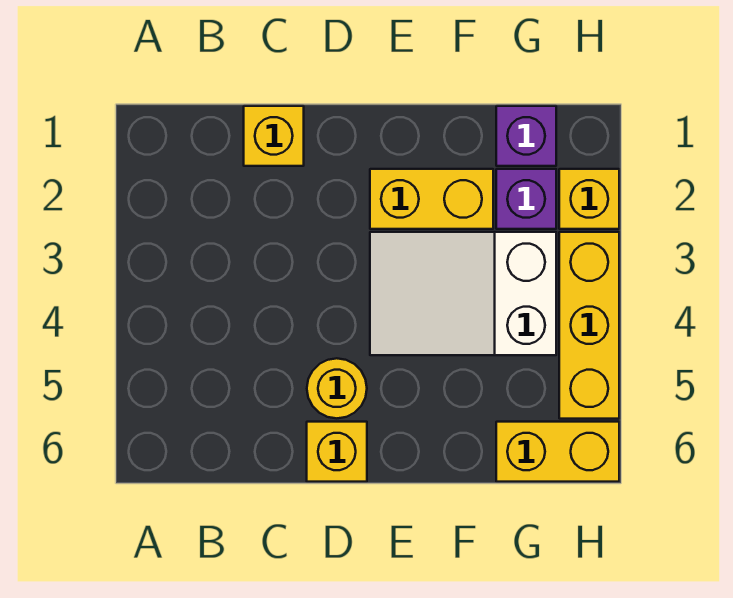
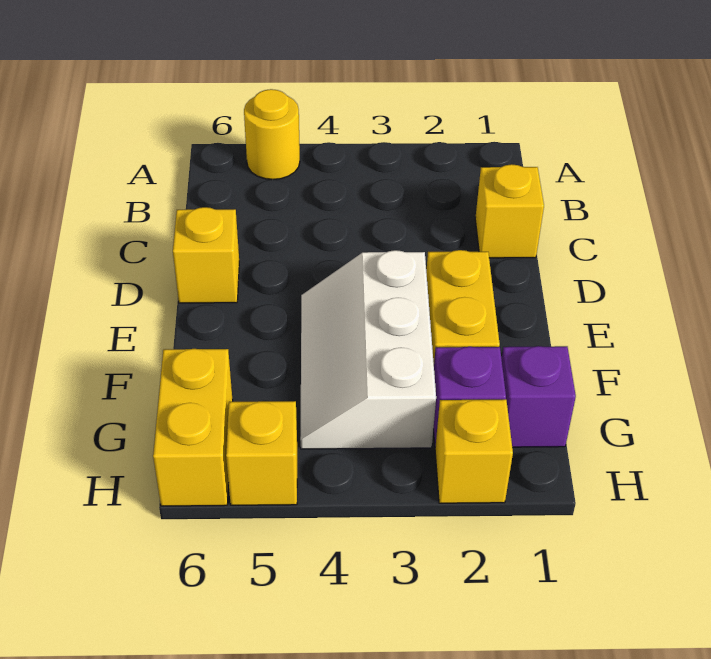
yellow 1x1 round brick [307,358,367,418] -> yellow 1x1 round brick moved to [244,89,300,180]
white 2x3 slope [370,232,556,355] -> white 2x3 slope turned to [300,250,436,449]
yellow 1x3 brick [559,232,619,419] -> yellow 1x1 brick [226,401,297,505]

